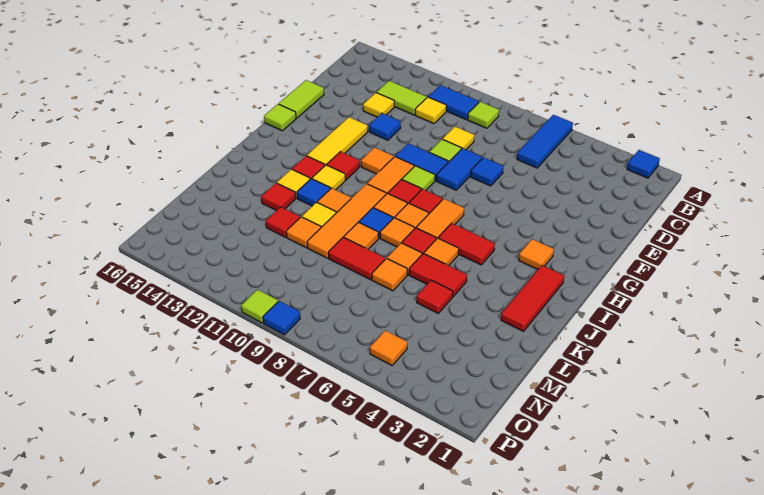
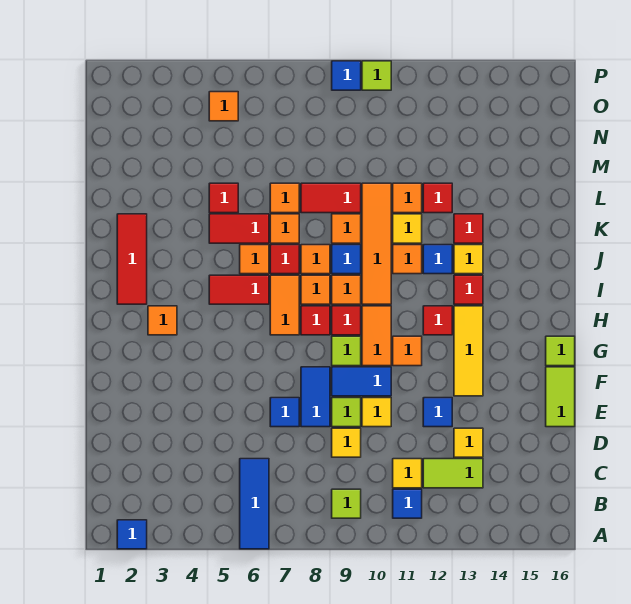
blue 1x2 tile [429,85,479,120] -> blue 1x1 tile [393,489,422,518]
yellow 1x1 tile [312,165,345,190] -> yellow 1x1 tile moved to [362,398,391,427]

